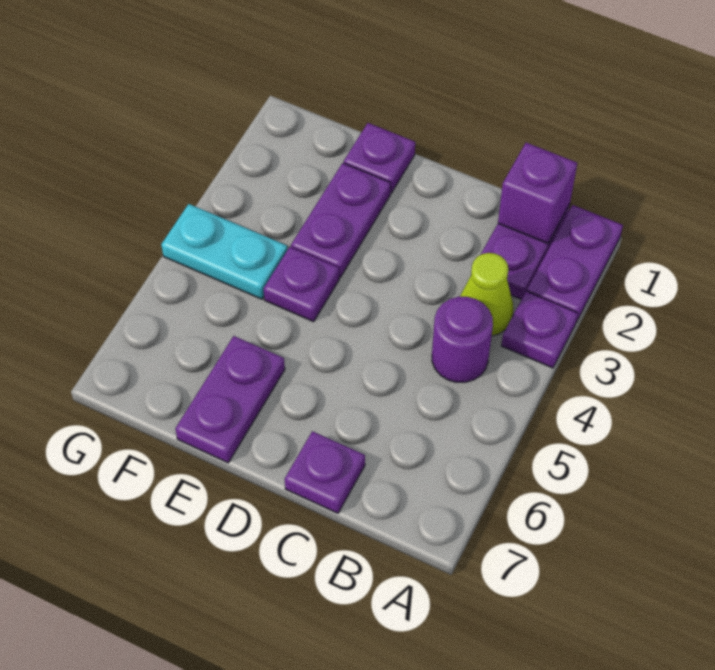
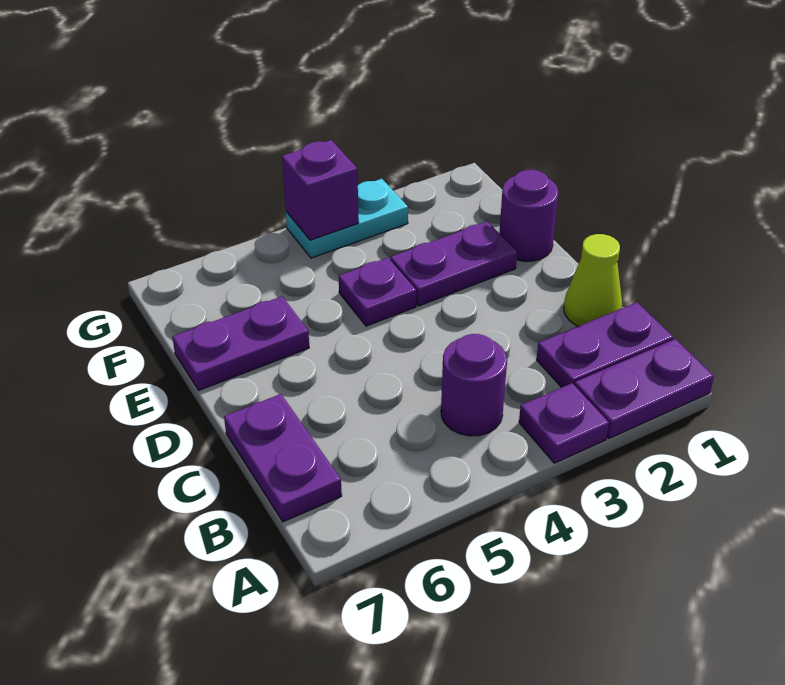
purple 1x1 brick [498,143,577,244] -> purple 1x1 brick moved to [282,140,359,240]
lime 1x1 cone [460,253,513,336] -> lime 1x1 cone moved to [564,234,622,326]
purple 1x1 plate [285,431,365,513] -> purple 1x2 plate [224,394,342,522]
purple 1x1 plate [344,123,415,193] -> purple 1x1 round brick [499,170,558,261]
cyan 1x2 plate [161,204,288,299] -> cyan 1x2 plate turned to [286,179,408,258]

